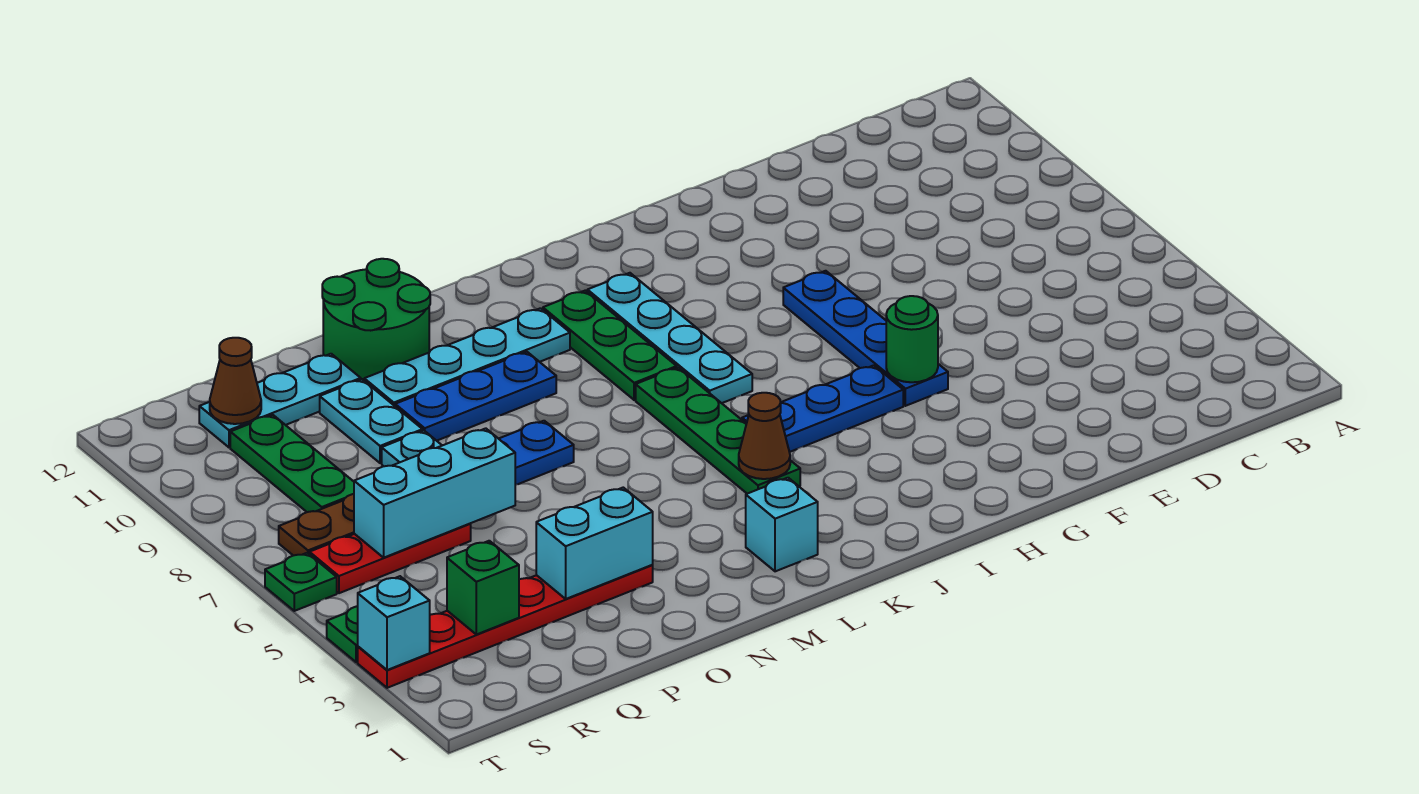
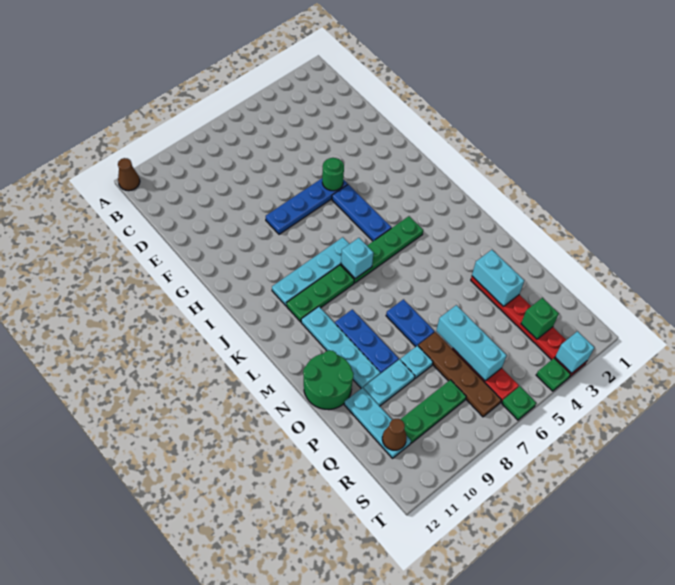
brown 1x1 cone [739,393,790,479] -> brown 1x1 cone moved to [118,158,140,191]
cyan 1x1 brick [746,478,818,571] -> cyan 1x1 brick moved to [341,238,373,279]

